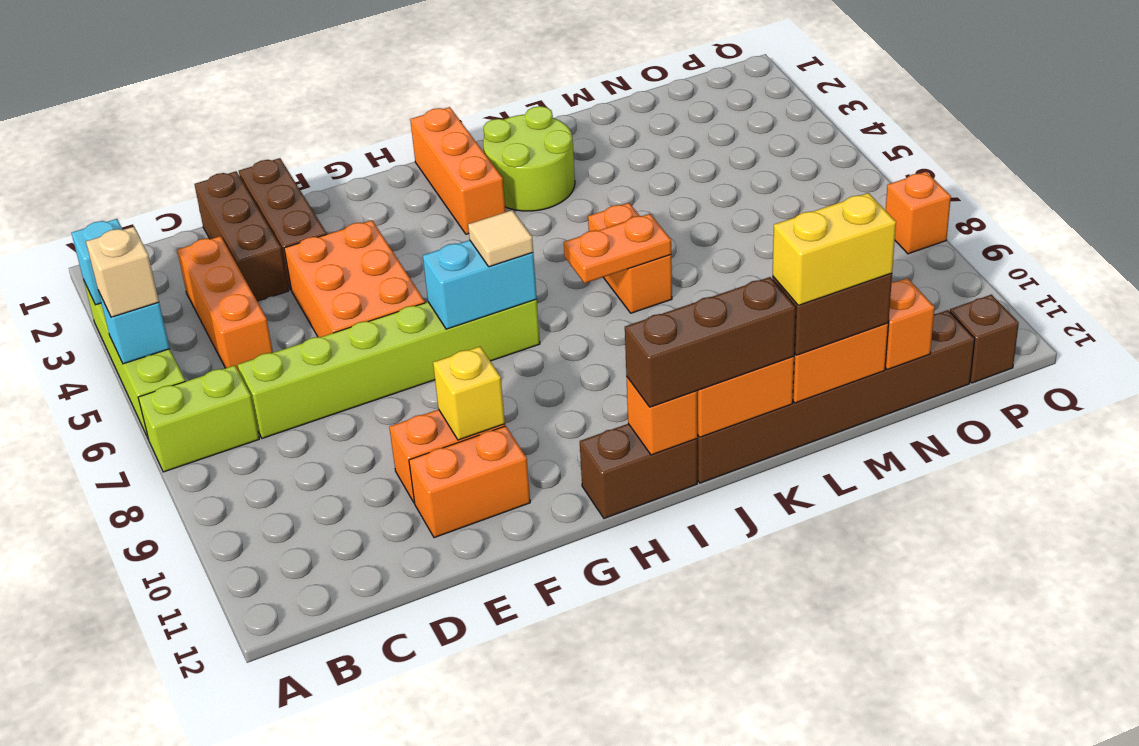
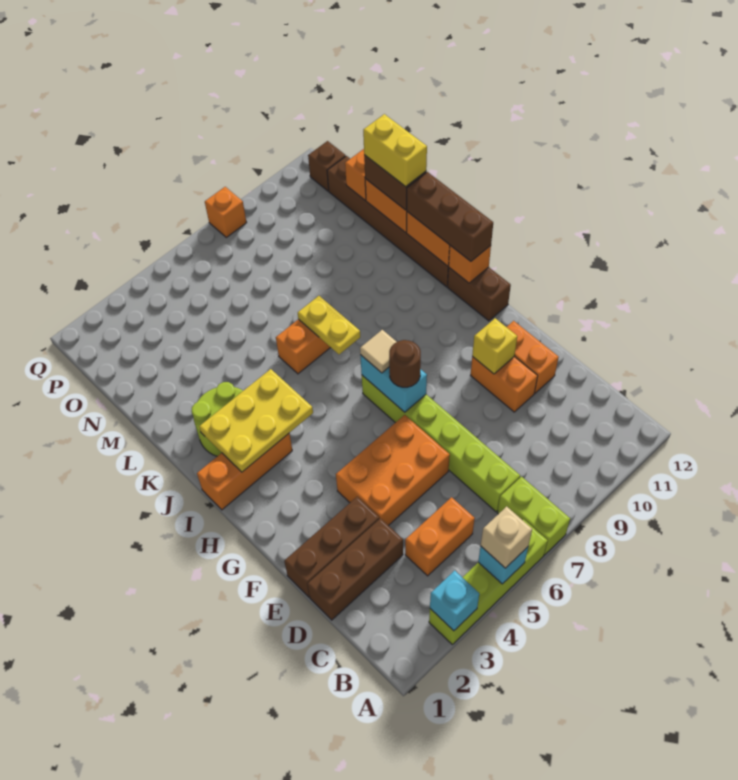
orange 1x3 brick [177,236,273,372] -> orange 1x2 brick [405,497,475,576]
none -> brown 1x1 round brick [389,340,421,387]
none -> yellow 2x3 plate [199,369,313,472]
orange 1x2 plate [564,214,671,283] -> yellow 1x2 plate [298,296,360,354]

